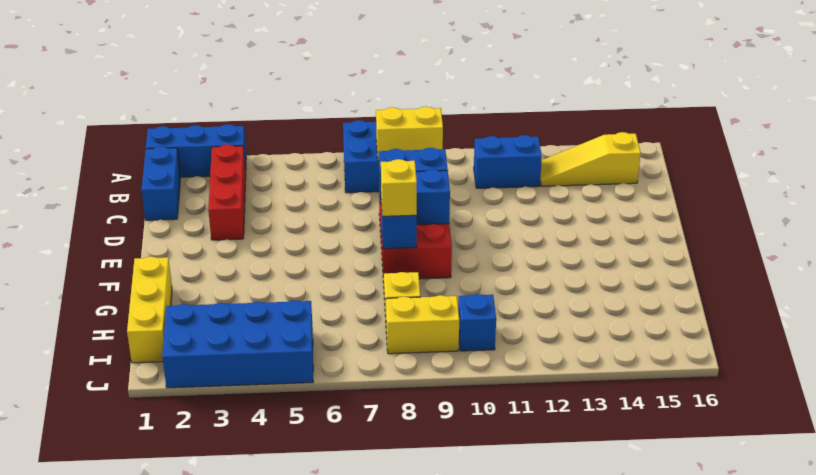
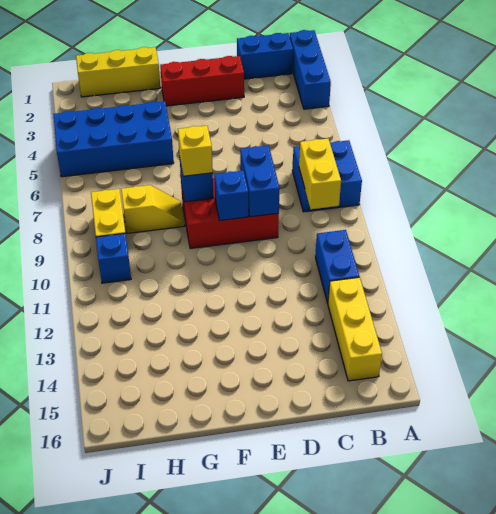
red 1x3 brick [208,144,246,240] -> red 1x3 brick moved to [160,56,244,106]
yellow 1x3 slope [540,132,641,186] -> yellow 1x3 brick [328,277,382,381]
blue 2x4 brick [162,300,313,388] -> blue 2x4 brick turned to [53,101,174,177]

